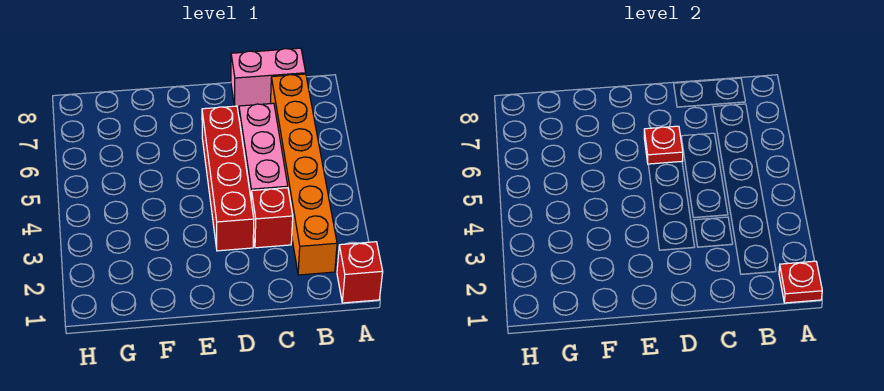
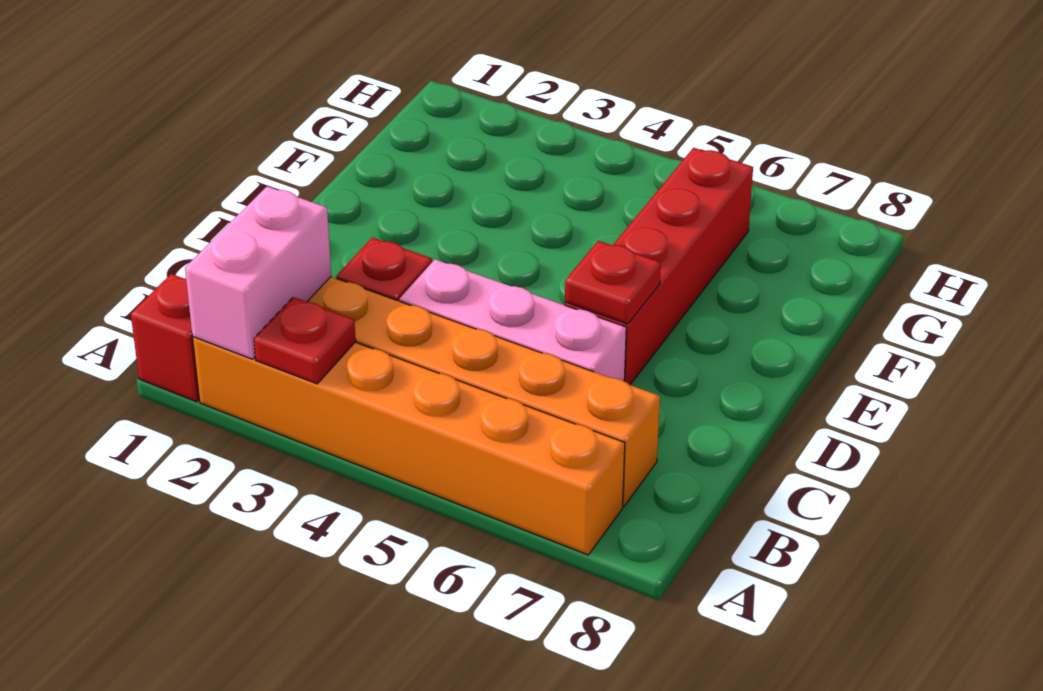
red 1x1 plate [779,261,822,303] -> red 1x1 plate moved to [254,297,356,384]
none -> orange 1x6 brick [193,337,625,555]
pink 1x2 brick [231,48,306,107] -> pink 1x2 brick moved to [185,187,331,359]
red 1x4 brick [202,106,254,251] -> red 1x4 brick turned to [565,148,753,385]

